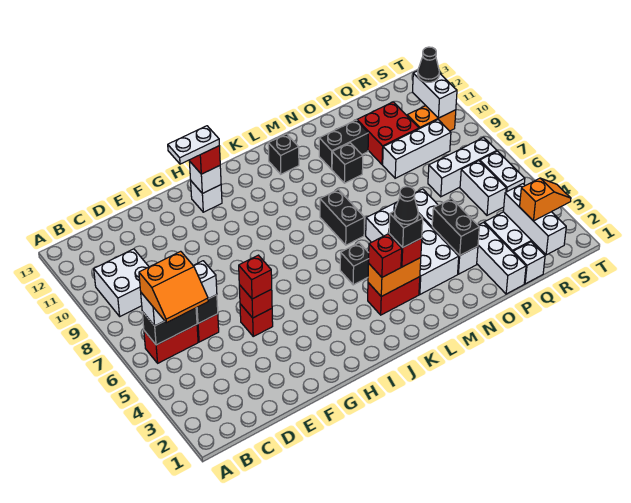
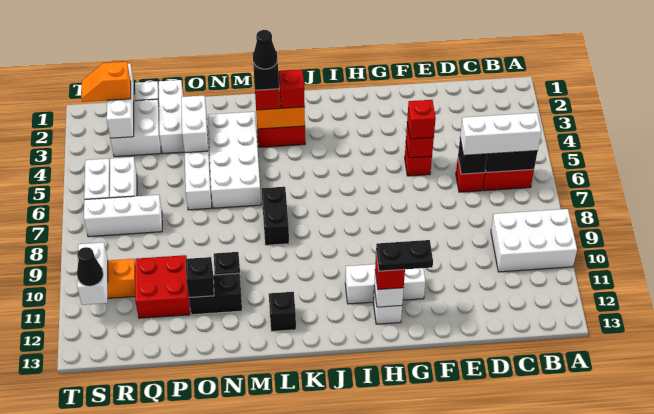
orange 2x2 slope [139,251,208,323] -> none
white 2x2 brick [94,249,149,316] -> white 2x3 brick [491,209,577,272]
white 1x2 plate [168,126,219,164] -> black 1x2 plate [376,240,433,271]
black 1x1 brick [340,243,369,285] -> black 1x1 brick moved to [186,257,214,298]
black 1x2 brick [432,199,479,255] -> white 1x2 brick [181,96,208,153]
white 1x3 brick [383,120,451,178] -> white 1x3 brick moved to [345,264,425,304]

